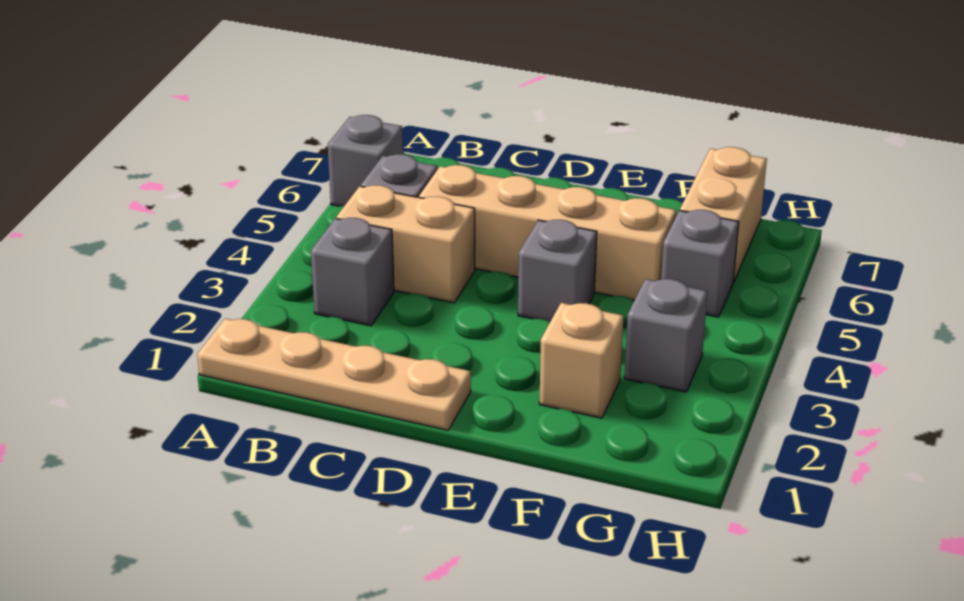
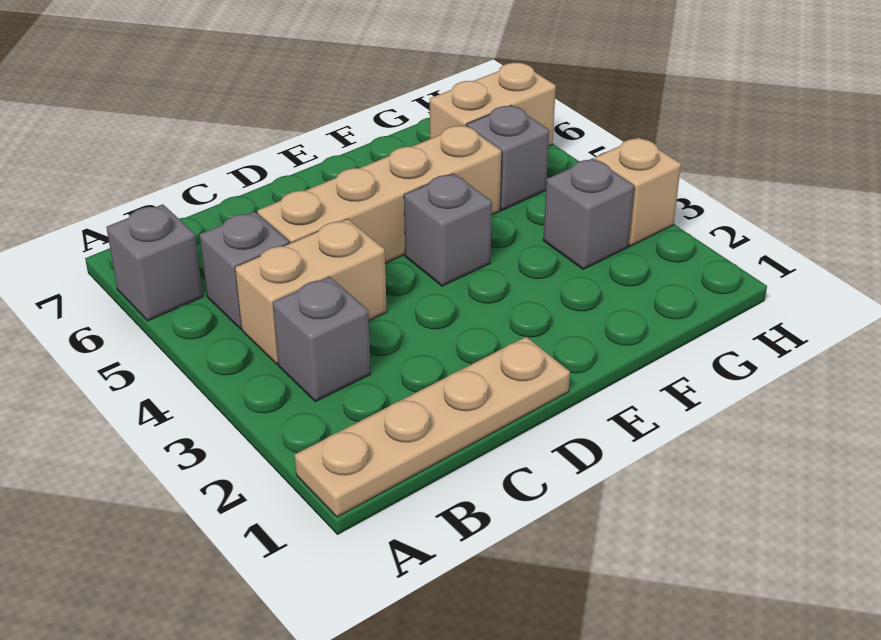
tan 1x1 brick [539,303,624,418] -> tan 1x1 brick moved to [595,137,681,246]
tan 1x2 brick [680,147,767,282] -> tan 1x2 brick turned to [430,63,556,146]

